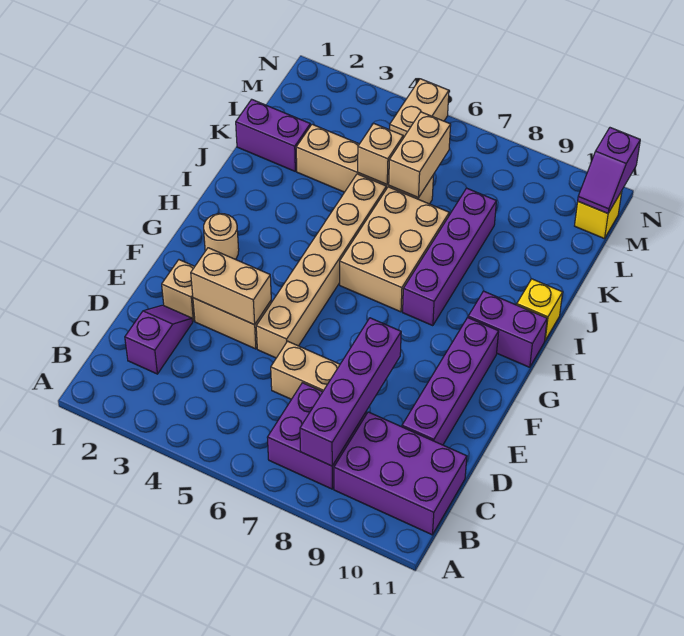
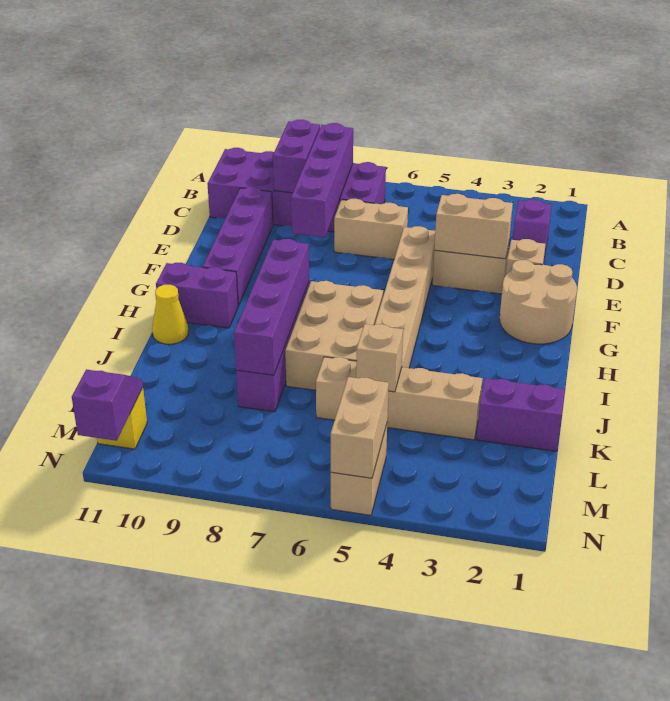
none -> purple 1x2 brick [273,120,320,193]
tan 1x1 round brick [204,214,239,259] -> tan 2x2 round brick [500,260,577,344]
none -> purple 1x4 brick [234,239,309,375]
yellow 1x1 brick [517,279,563,340] -> yellow 1x1 cone [152,285,188,344]
tan 1x2 brick [389,112,451,198] -> tan 1x2 brick moved to [331,377,389,478]

